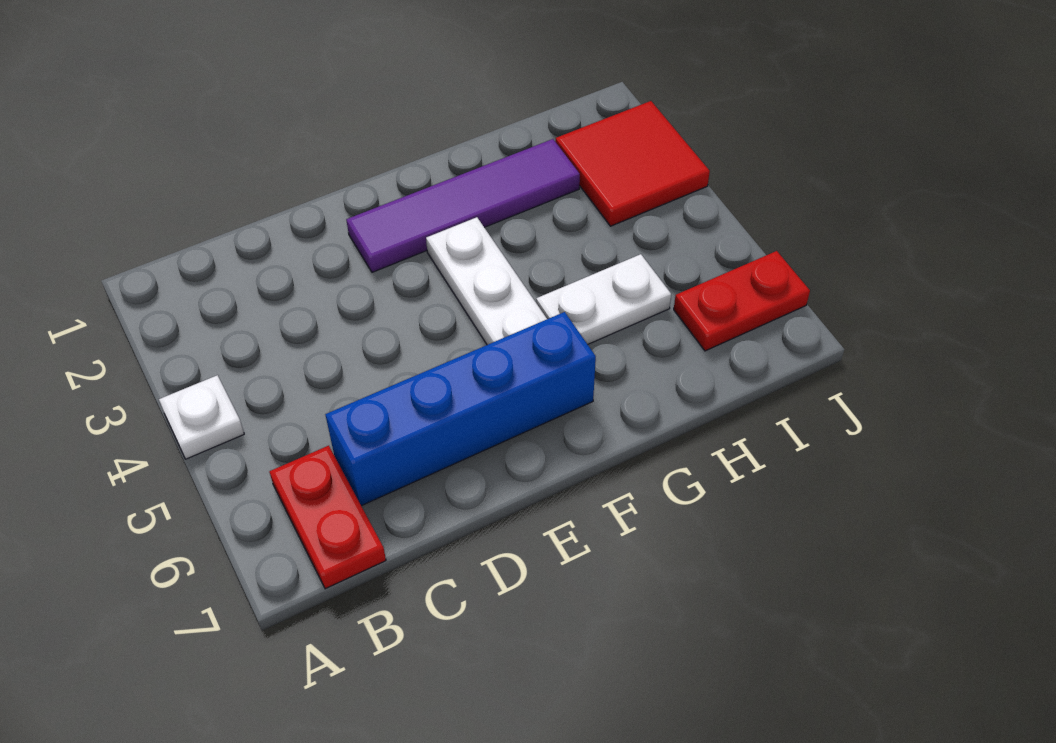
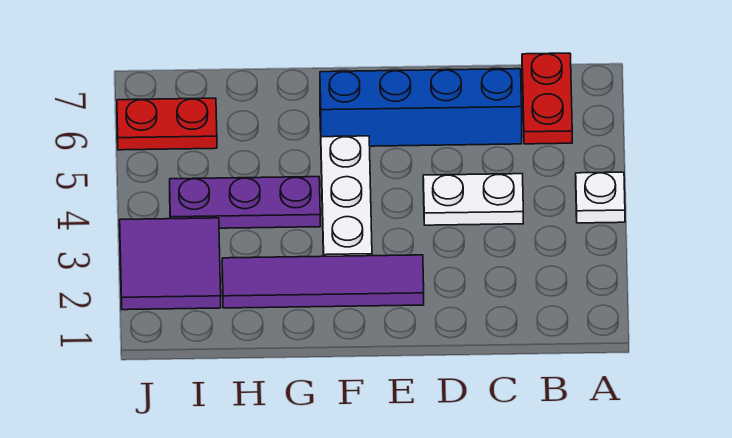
none -> purple 1x3 plate [170,177,320,228]
white 1x2 plate [536,254,671,344] -> white 1x2 plate moved to [423,174,523,225]
red 2x2 tile [555,101,710,226] -> purple 2x2 tile [120,218,221,310]

